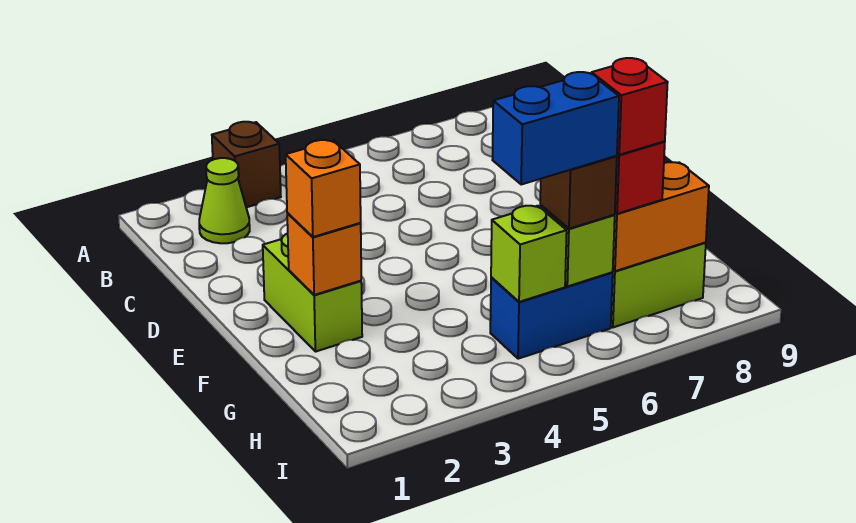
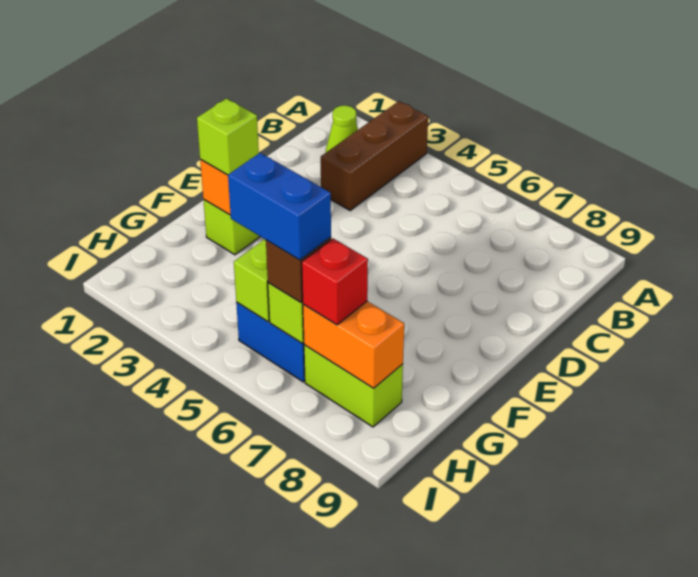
brown 1x1 brick [212,122,281,207] -> brown 1x3 brick [321,101,428,210]
orange 1x1 brick [286,140,361,237] -> lime 1x1 brick [197,99,259,175]
red 1x1 brick [592,58,668,155] -> none

